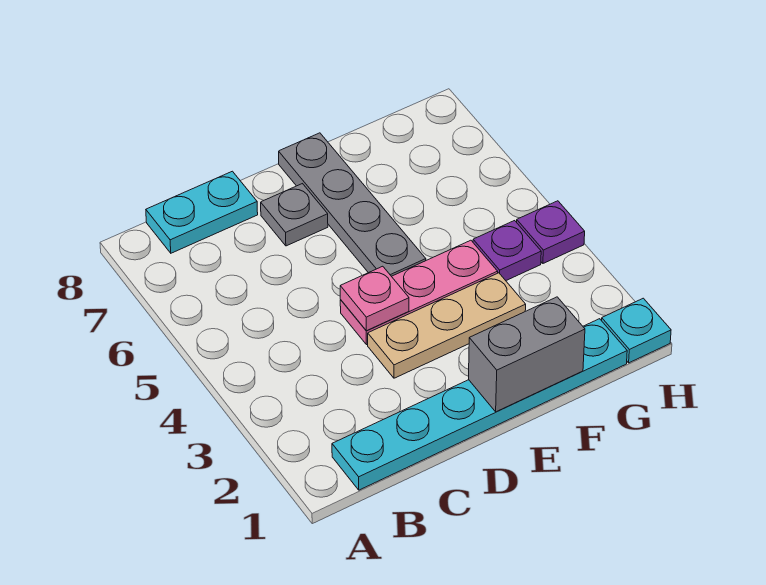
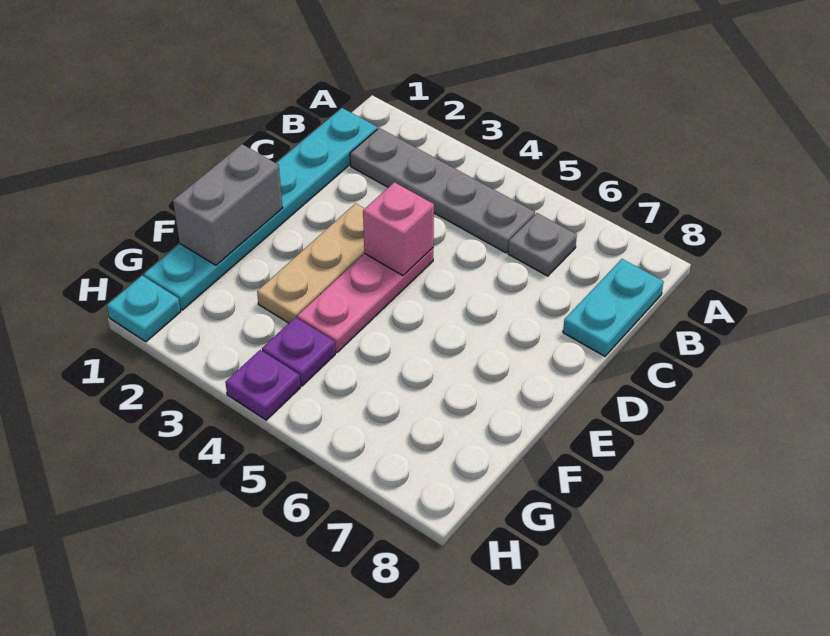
pink 1x1 plate [340,266,409,331] -> pink 1x1 brick [363,182,434,275]
grey 1x1 plate [261,184,328,246] -> grey 1x1 plate moved to [508,213,577,276]
grey 1x4 plate [279,133,426,276] -> grey 1x4 plate moved to [350,128,535,253]

